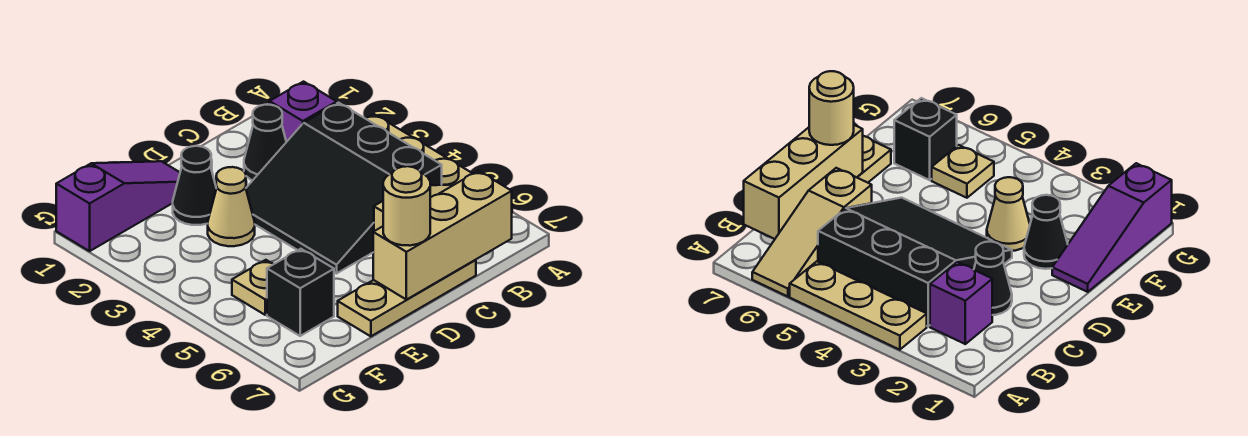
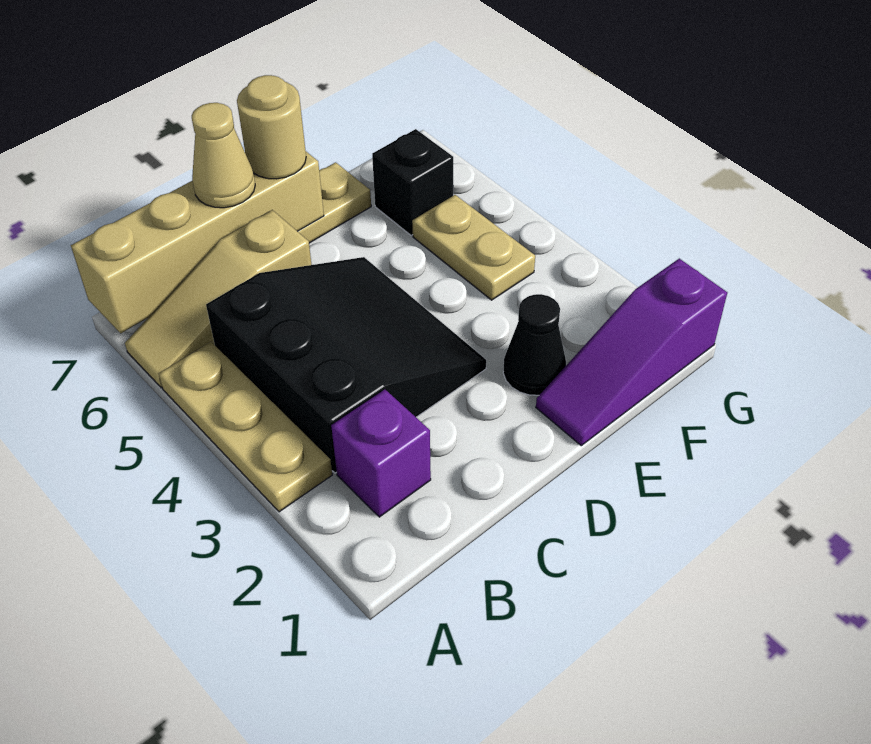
tan 1x3 brick [373,171,512,300] -> tan 1x4 brick [71,152,324,333]
black 1x1 cone [244,105,286,180] -> none
tan 1x1 cone [208,167,255,246] -> tan 1x1 cone moved to [192,103,255,208]
tan 1x1 plate [232,260,273,315] -> tan 1x2 plate [412,195,535,300]

